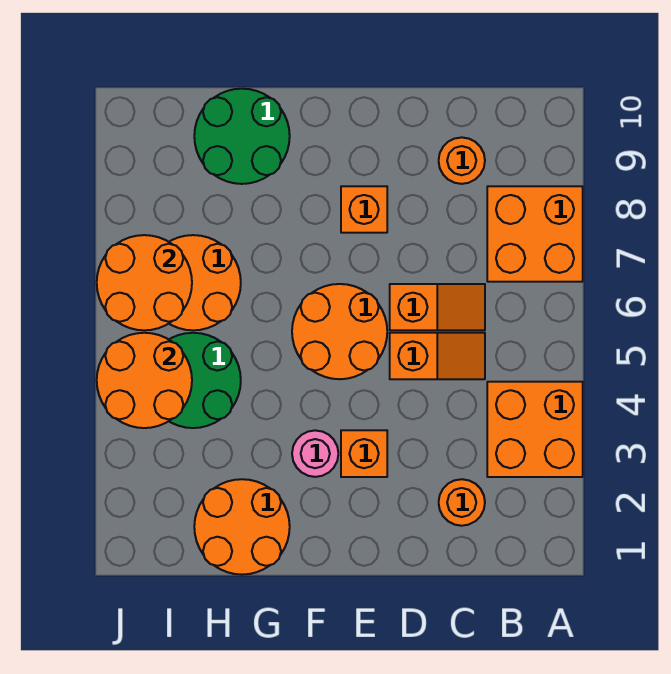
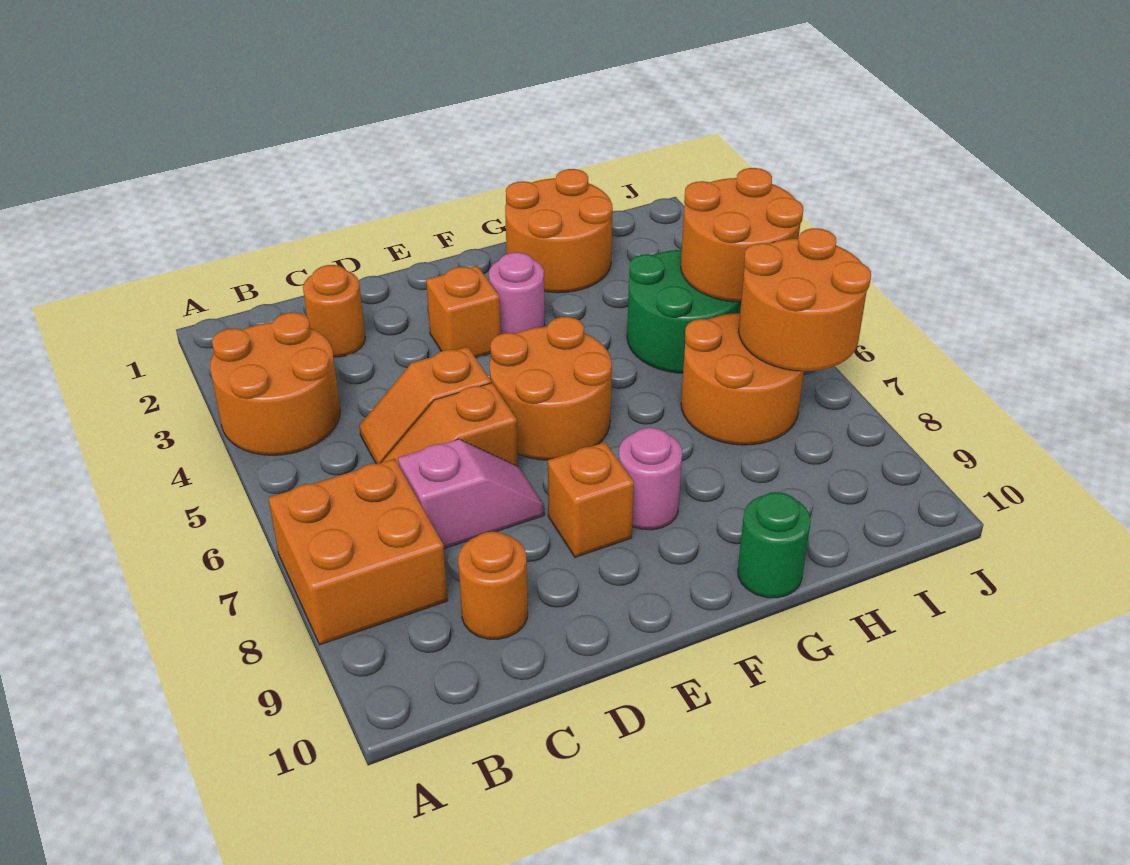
orange 2x2 brick [487,382,583,477] -> orange 2x2 round brick [210,312,340,455]
none -> pink 1x2 slope [398,439,544,549]
none -> pink 1x1 round brick [619,428,682,530]
green 2x2 round brick [194,89,290,184] -> green 1x1 round brick [738,492,811,598]

